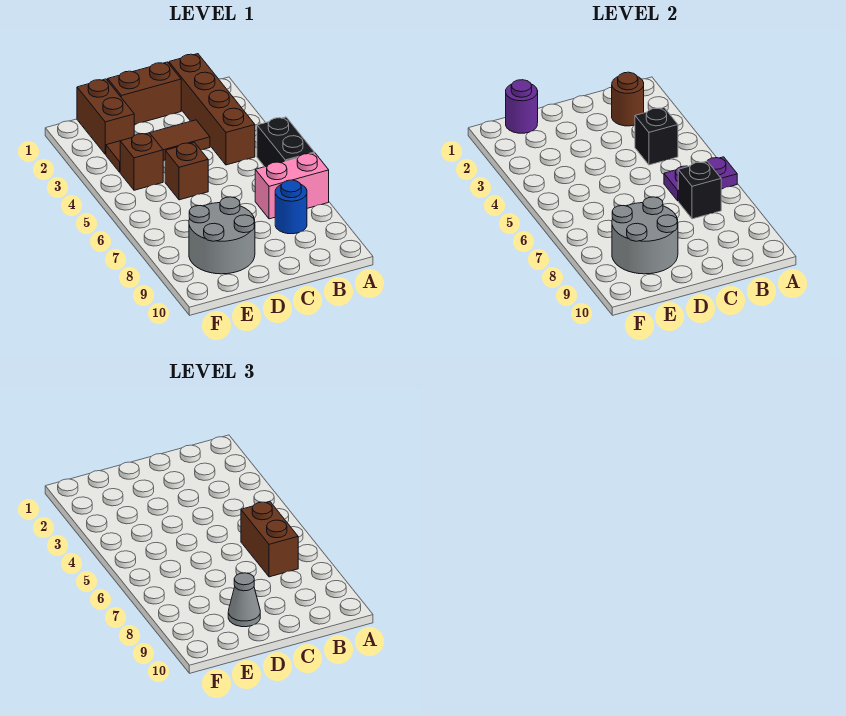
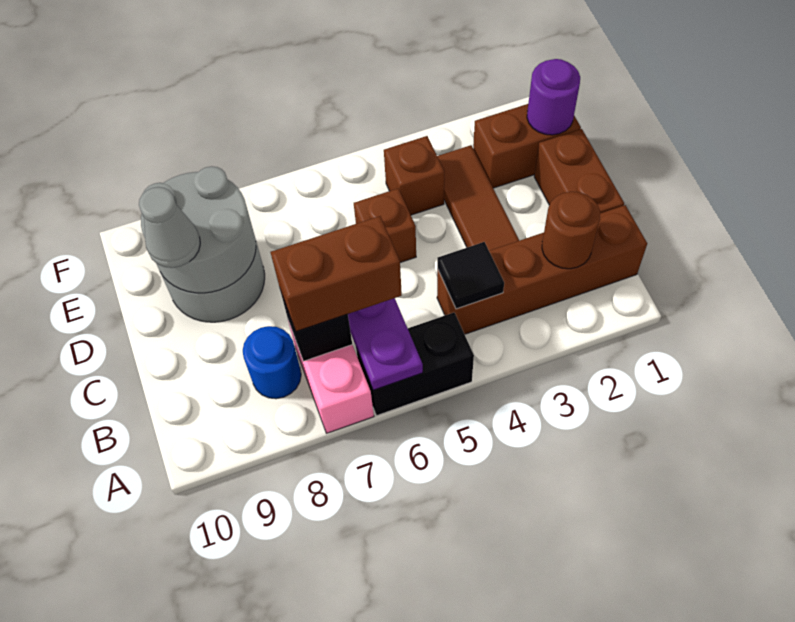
black 1x1 brick [635,108,678,165] -> black 1x1 tile [437,242,504,309]

